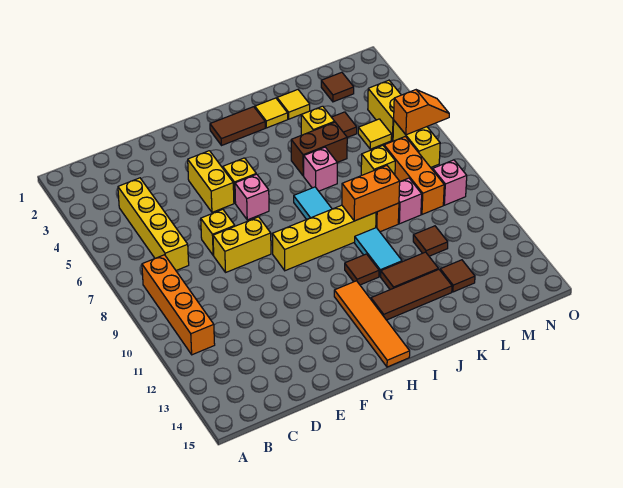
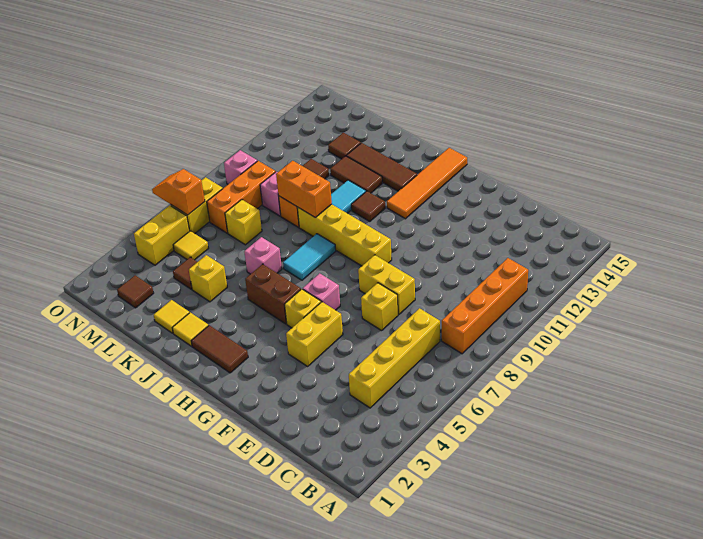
brown 1x2 brick [291,122,347,176] -> brown 1x2 brick moved to [245,264,301,324]

